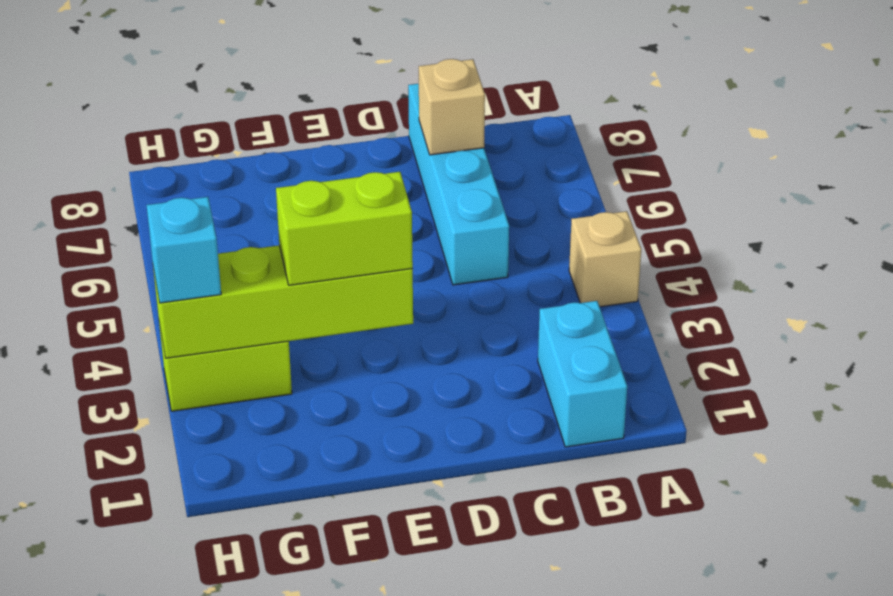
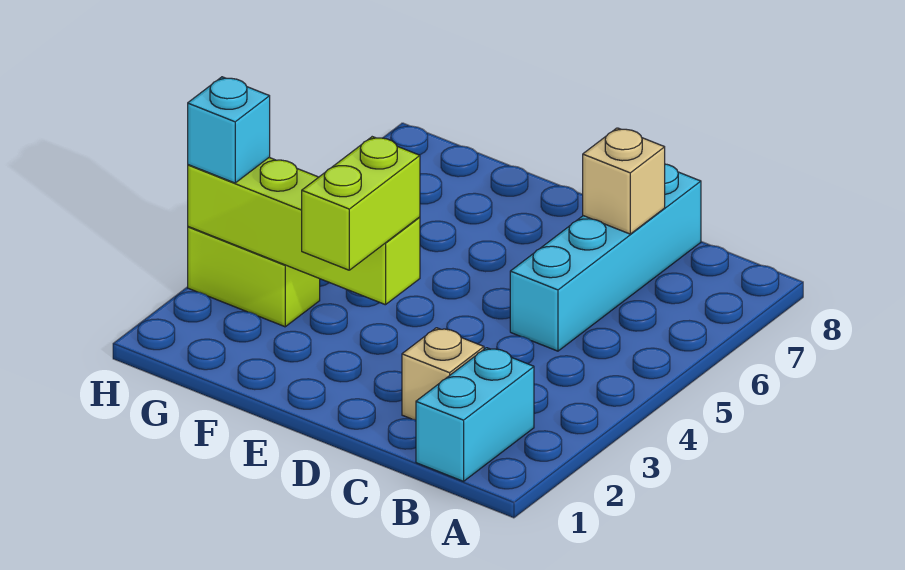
tan 1x1 brick [569,211,641,307] -> tan 1x1 brick moved to [402,328,484,420]
lime 1x2 brick [276,172,413,285] -> lime 1x2 brick turned to [302,137,420,270]

